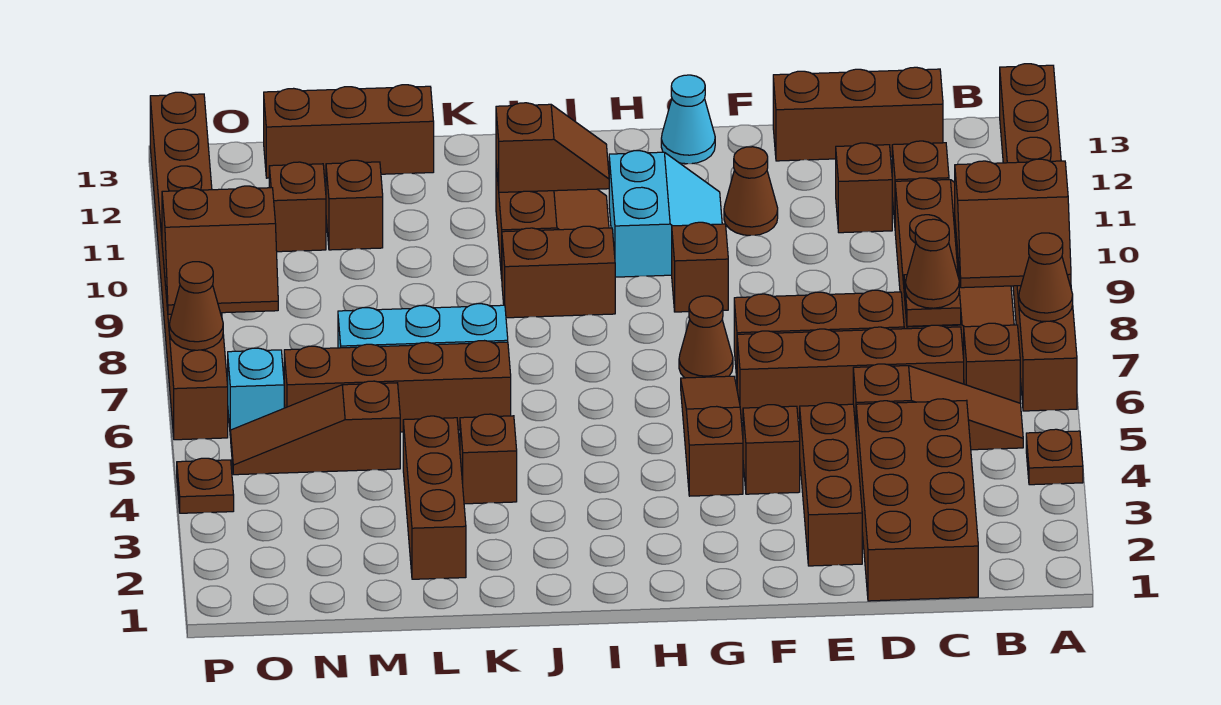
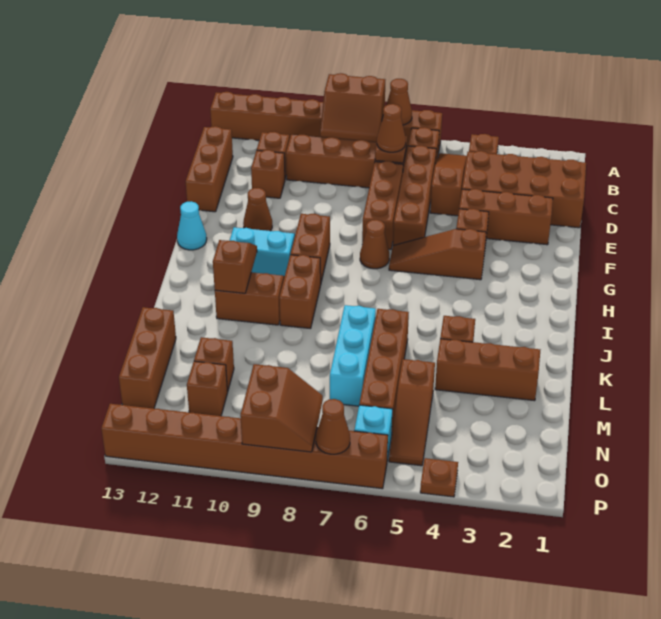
brown 2x2 slope [955,159,1071,288] -> brown 2x2 slope turned to [320,73,385,142]
brown 1x1 brick [672,222,728,312] -> brown 1x2 brick [291,214,330,282]

